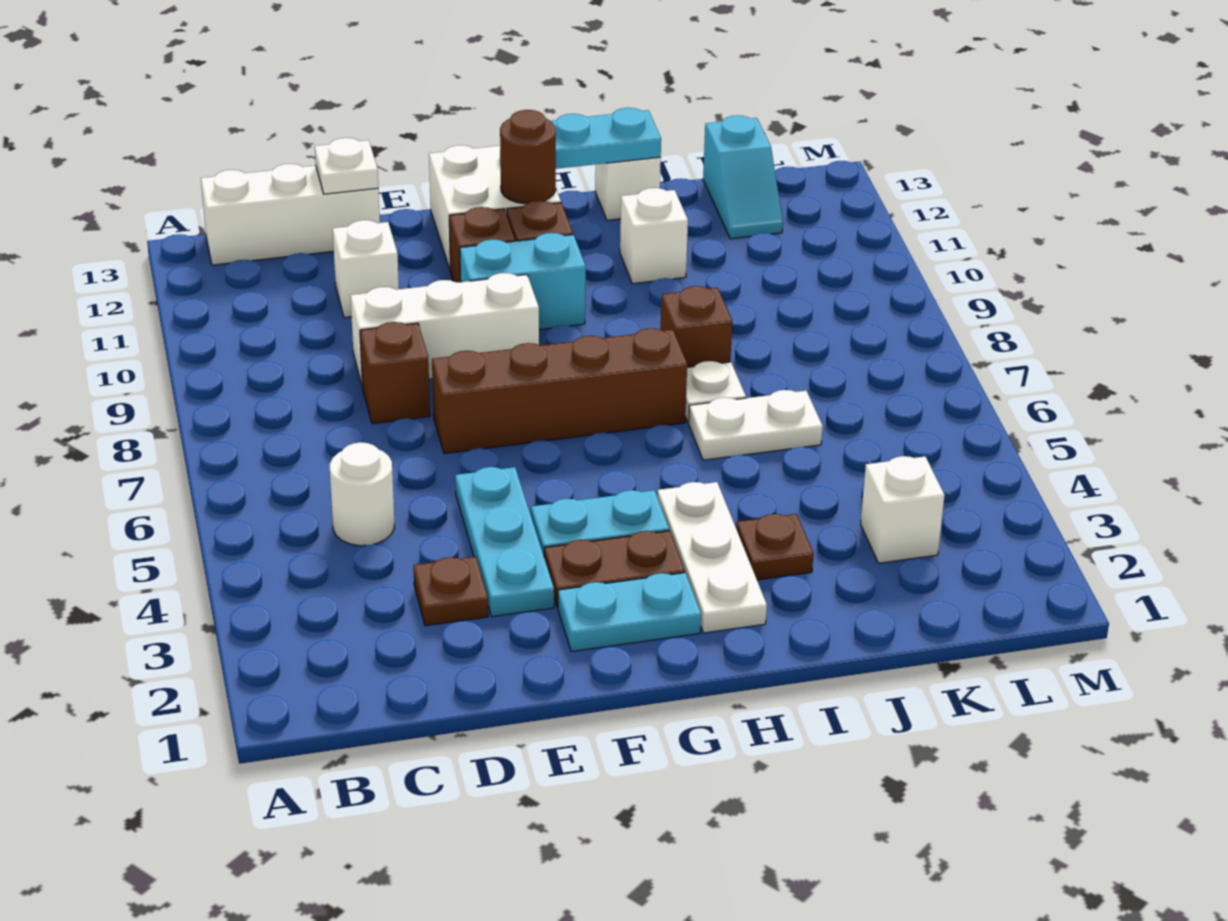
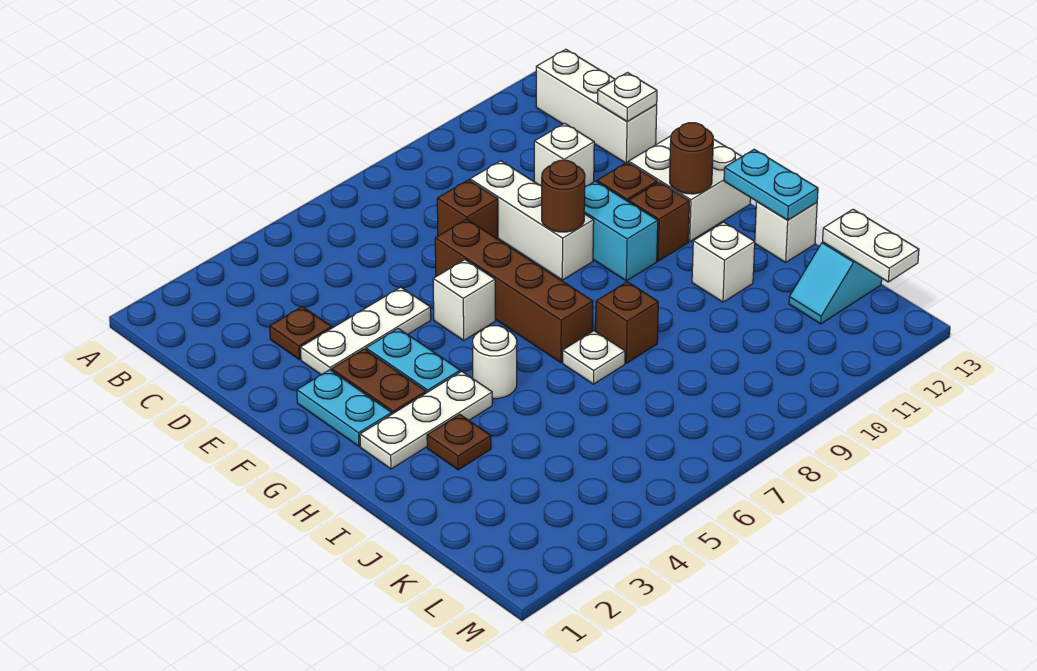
white 1x1 round brick [330,442,394,546] -> white 1x1 round brick moved to [472,326,517,399]
cyan 1x3 plate [455,467,554,616] -> white 1x3 plate [300,287,431,375]
none -> brown 1x1 round brick [542,160,585,232]
white 1x2 plate [689,390,823,460] -> white 1x2 plate moved to [823,209,919,282]
white 1x1 brick [861,456,945,563] -> white 1x1 brick moved to [433,260,495,340]

